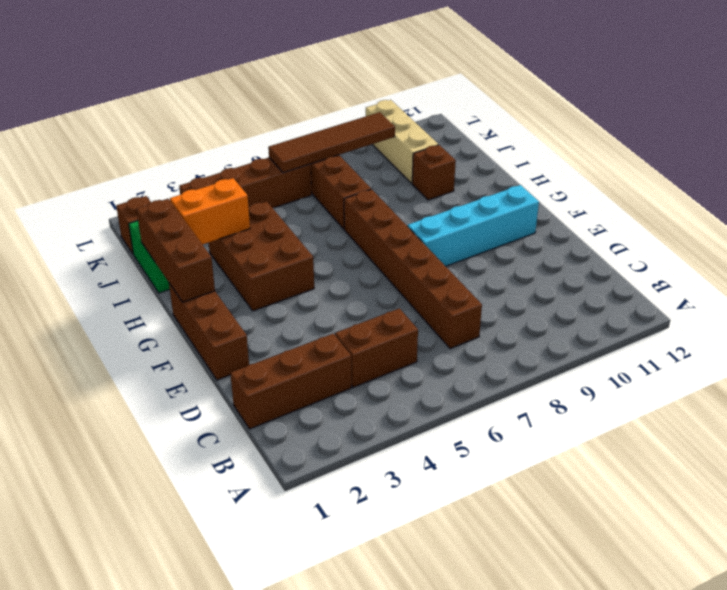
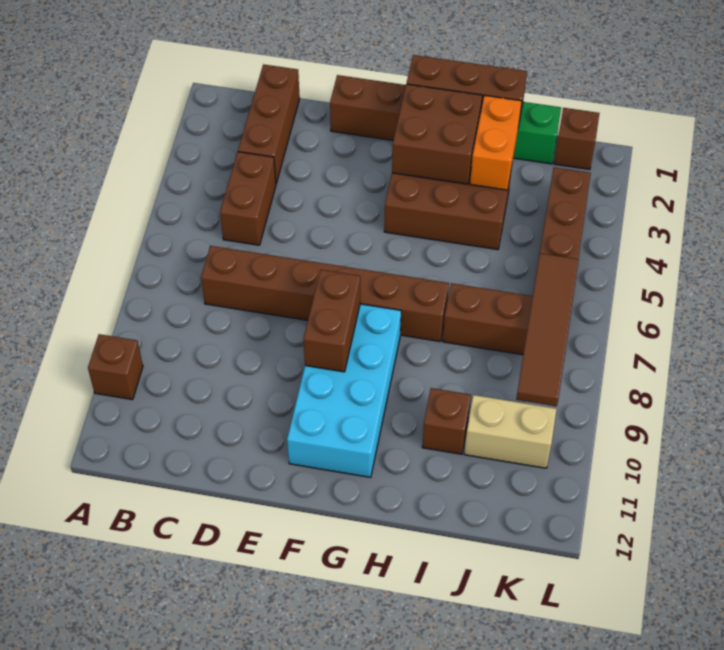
none -> brown 1x1 brick [88,334,143,400]
cyan 1x4 brick [408,185,539,266] -> cyan 2x4 brick [287,304,401,477]
none -> brown 1x2 brick [304,270,360,372]
none -> brown 2x2 brick [392,84,482,184]
tan 1x3 brick [366,100,438,183] -> tan 1x2 brick [464,395,557,468]

